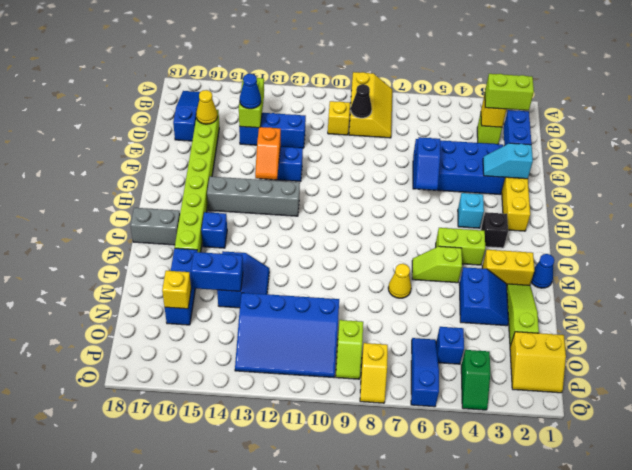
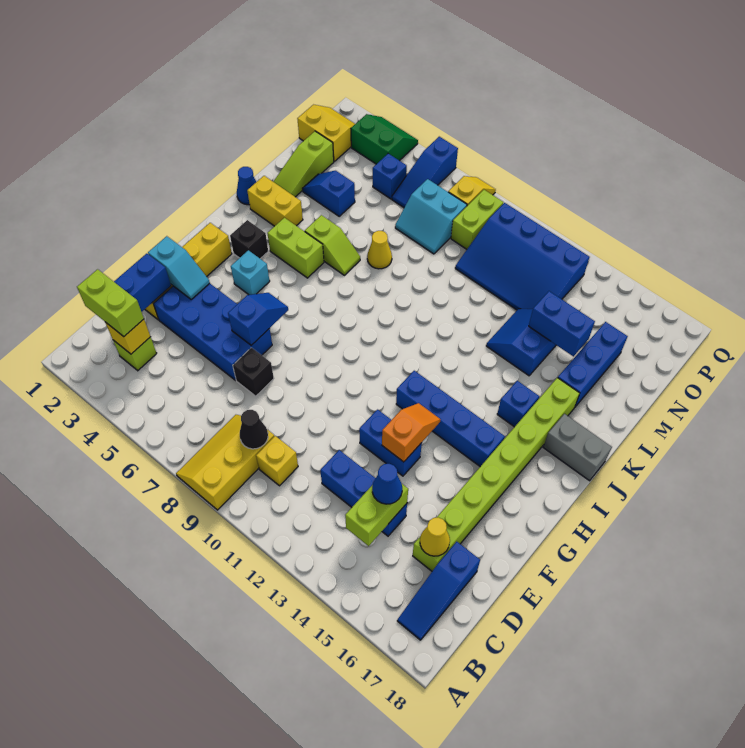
none -> black 1x1 brick [233,348,274,396]
grey 1x4 brick [207,176,300,216] -> blue 1x4 brick [396,371,505,467]
blue 2x2 slope [459,267,509,326] -> blue 1x2 slope [302,171,355,216]
none -> cyan 2x2 slope [395,179,467,254]
blue 3x4 slope [235,293,339,378] -> blue 3x4 slope turned to [455,203,590,310]
yellow 1x1 brick [162,271,191,309] -> none
lime 1x2 slope [336,320,363,379] -> lime 1x2 brick [451,190,503,249]
green 1x2 slope [461,350,490,410] -> green 2x2 slope [351,114,418,164]

